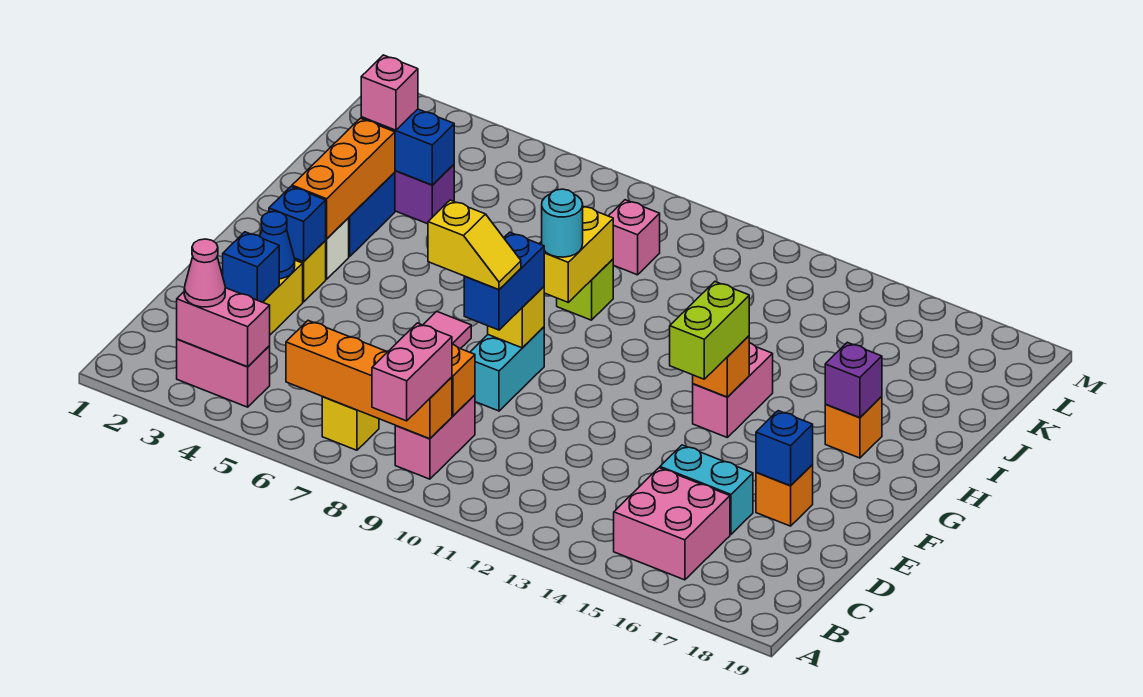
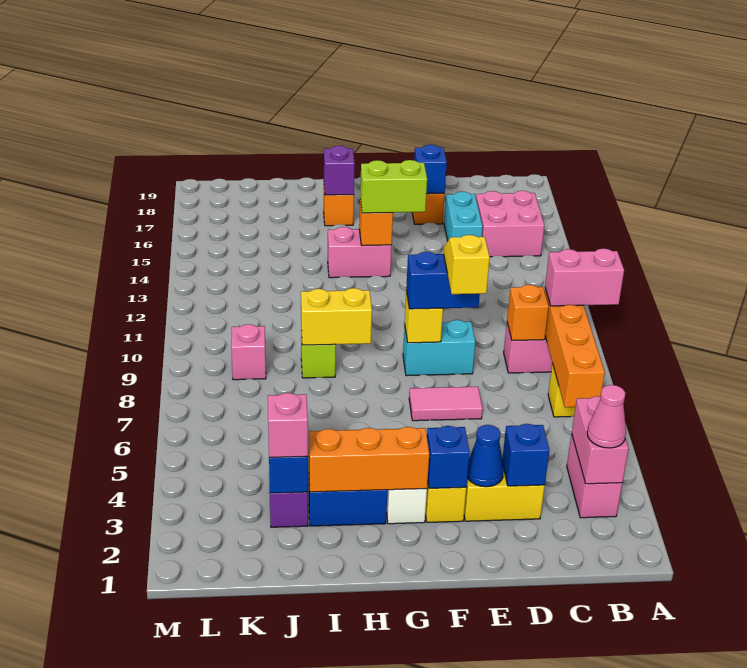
cyan 1x1 round brick [542,189,583,257] -> none

